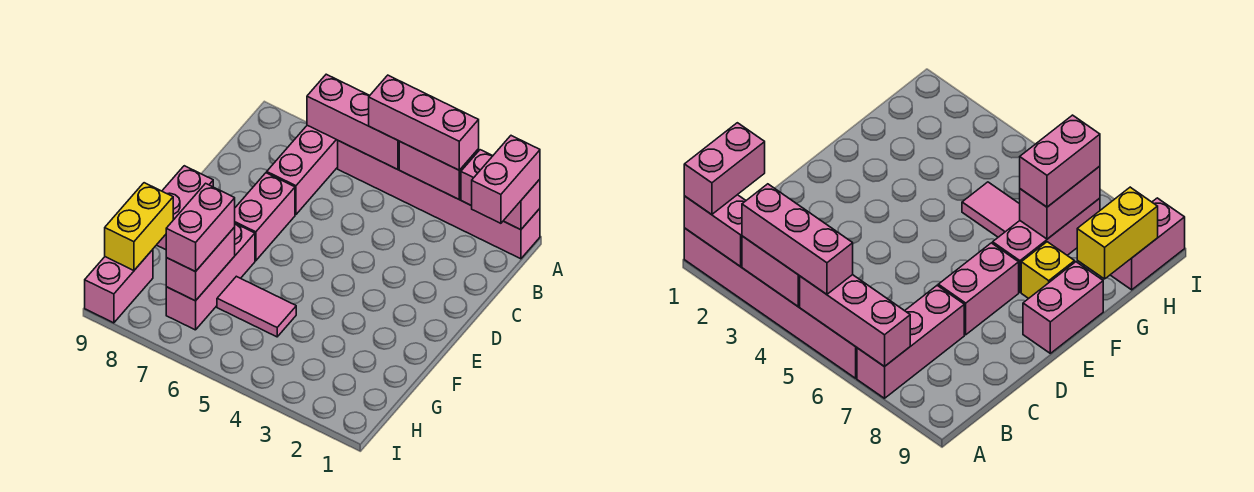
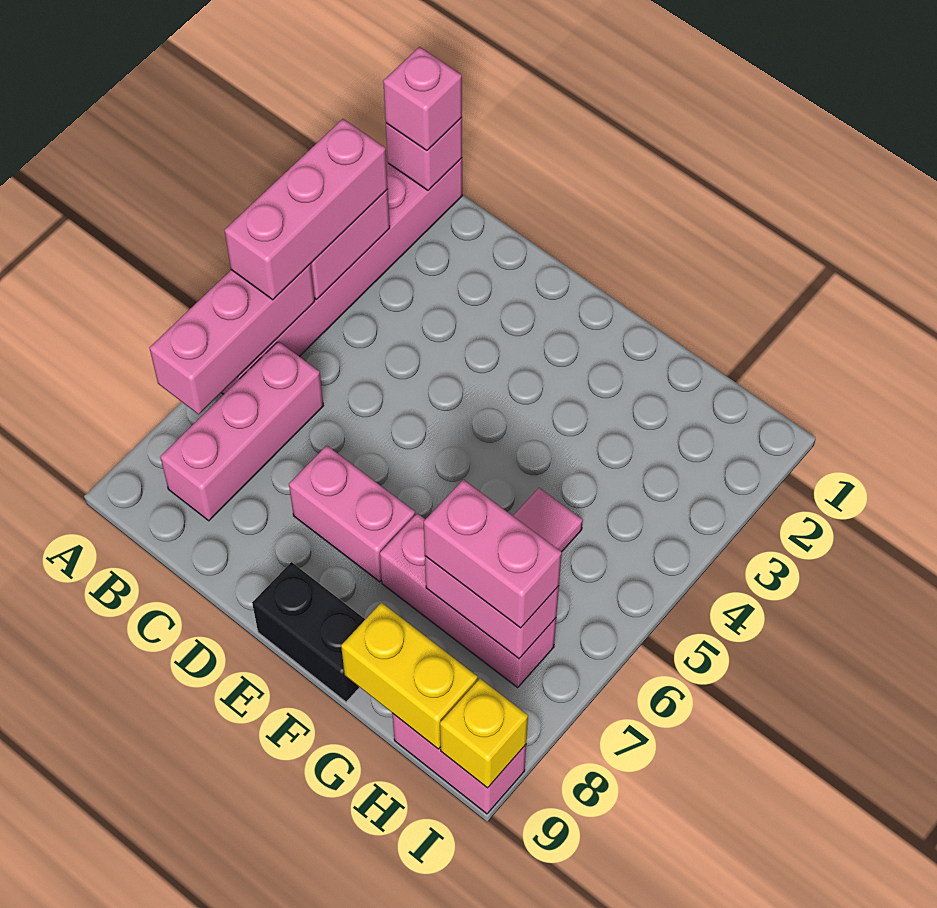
pink 1x2 brick [461,150,540,230] -> pink 1x1 brick [386,117,462,190]
pink 1x2 brick [472,136,540,223] -> pink 1x1 brick [383,47,462,151]
pink 1x3 brick [267,125,338,215] -> pink 1x3 brick turned to [160,341,323,521]
pink 1x2 brick [157,166,213,250] -> black 1x2 brick [252,562,365,702]
yellow 1x1 brick [1021,242,1075,298] -> yellow 1x1 brick moved to [440,679,528,788]

